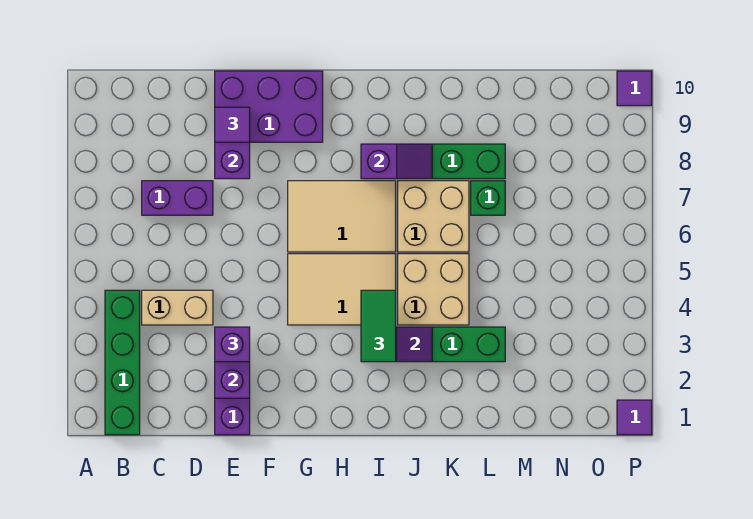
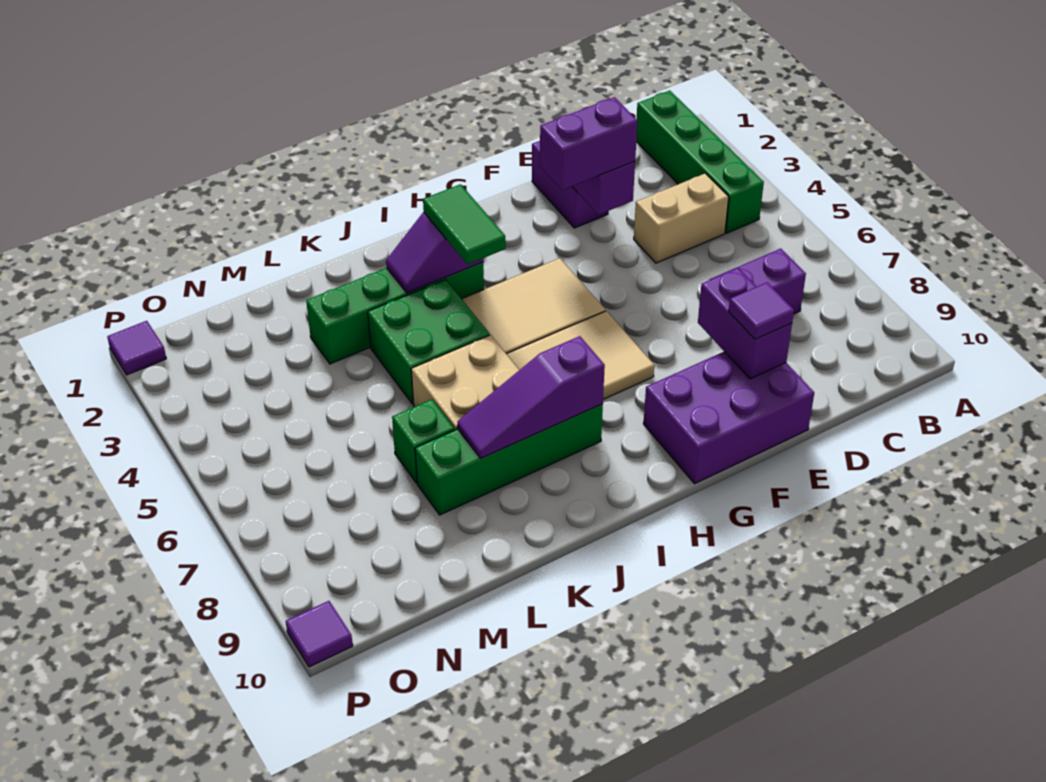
purple 1x1 brick [215,327,250,362] -> purple 1x2 brick [540,97,637,190]
purple 1x2 slope [361,144,432,179] -> purple 1x3 slope [457,336,605,458]
tan 2x2 brick [398,254,469,325] -> green 2x2 brick [368,280,490,404]

